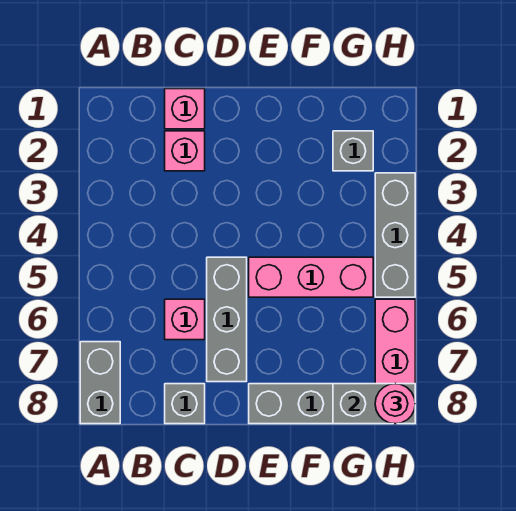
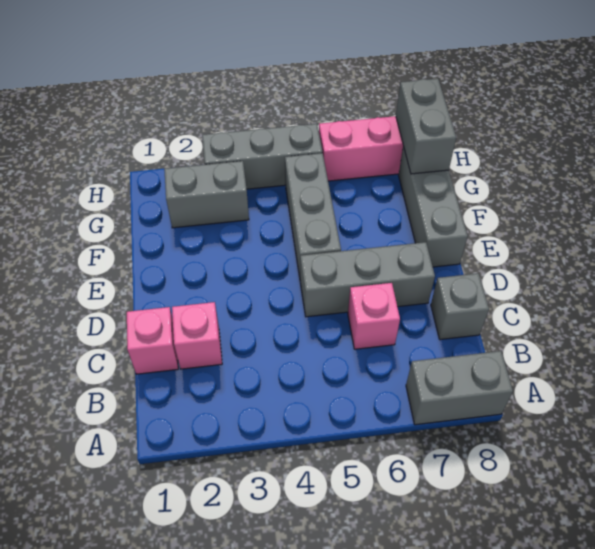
pink 1x3 brick [249,257,373,297] -> grey 1x3 brick [285,153,341,277]
grey 1x1 brick [333,131,373,171] -> grey 1x2 brick [164,161,249,228]
pink 1x1 round brick [375,384,415,424] -> none

